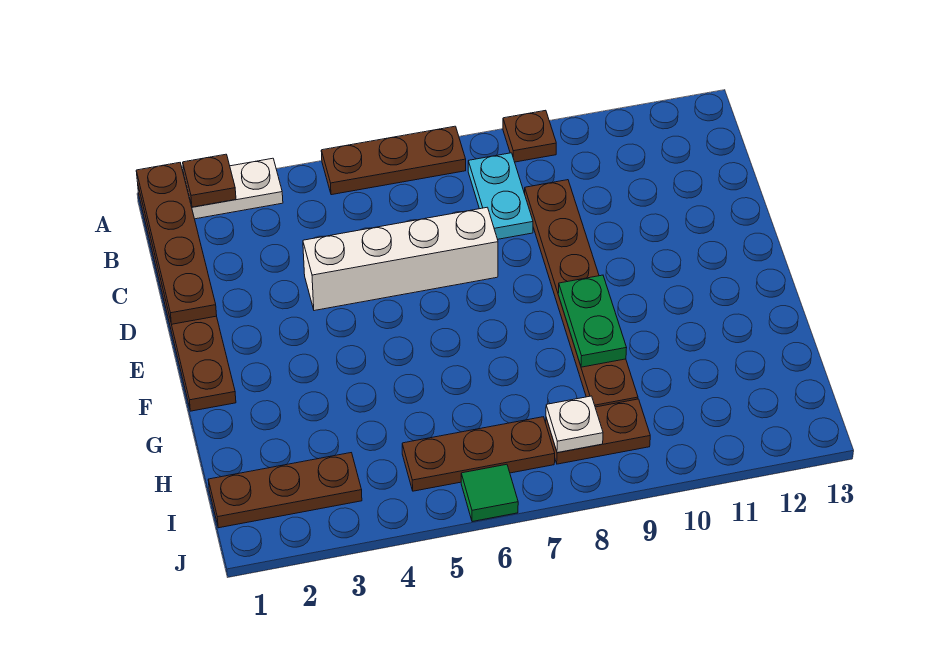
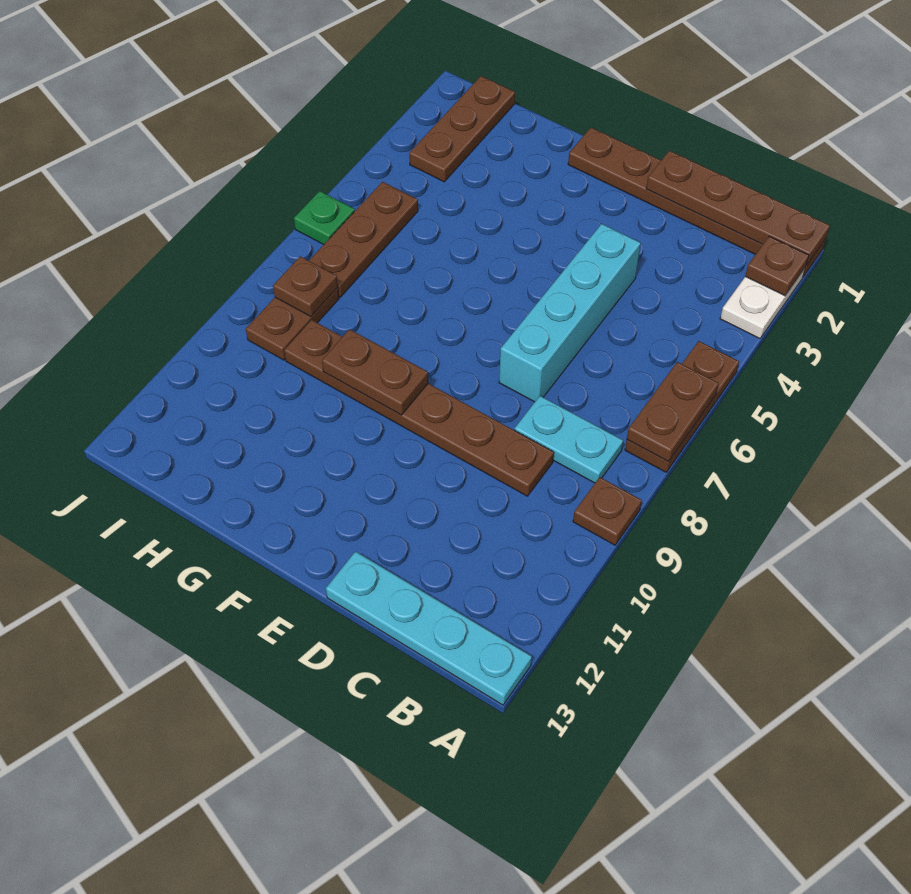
none -> brown 1x2 plate [627,362,719,461]
none -> cyan 1x4 plate [326,551,532,705]
white 1x4 brick [303,207,498,311] -> cyan 1x4 brick [499,224,641,402]
green 1x2 plate [558,275,626,367] -> brown 1x2 plate [322,329,428,415]
white 1x1 plate [546,396,603,453] -> brown 1x1 plate [273,256,338,317]
green 1x1 tile [461,464,518,522] -> green 1x1 plate [294,191,355,244]

